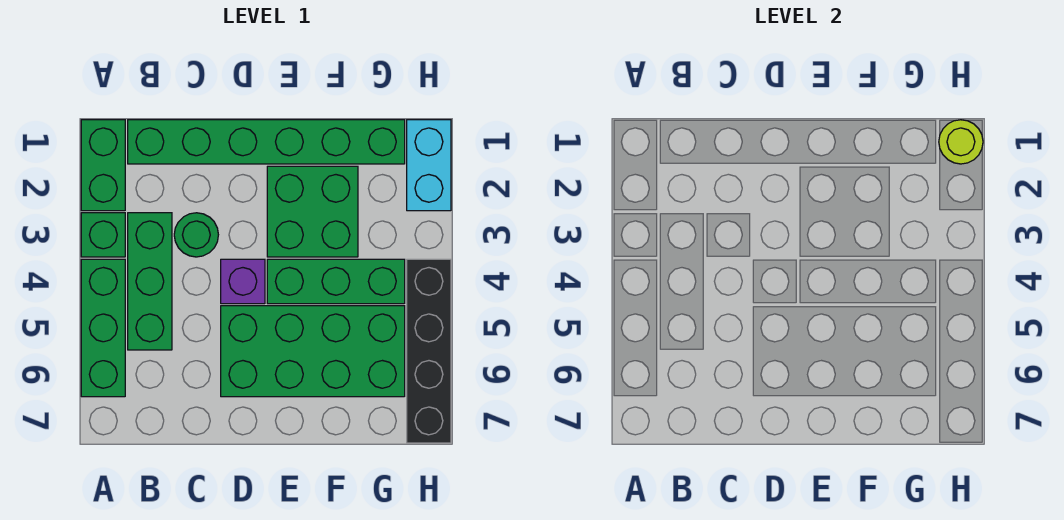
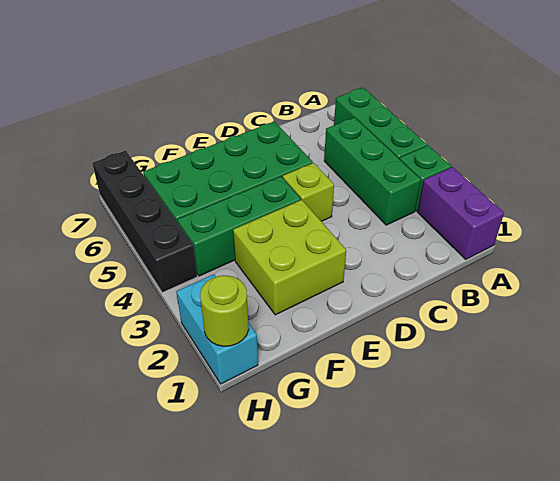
green 1x2 brick [81,120,125,211] -> purple 1x2 brick [418,167,504,259]
green 1x6 brick [128,120,405,164] -> none
green 1x1 round brick [174,213,218,257] -> none
purple 1x1 brick [221,259,265,304] -> lime 1x1 brick [283,163,334,221]
green 2x2 brick [267,166,358,257] -> lime 2x2 brick [233,200,346,315]

